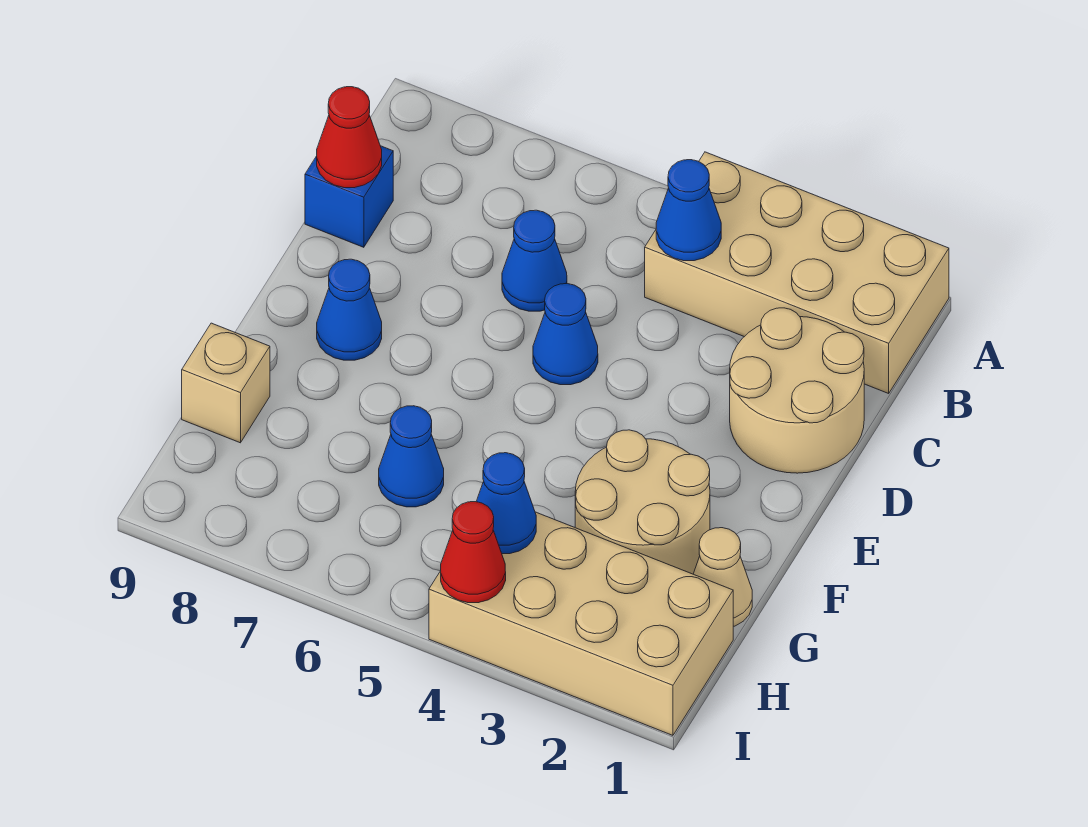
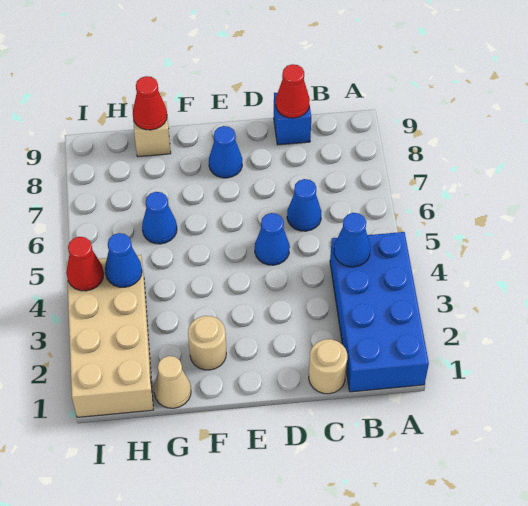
tan 2x4 brick [645,152,949,393] -> blue 2x4 brick [330,232,429,392]
tan 2x2 round brick [730,308,864,473] -> tan 1x1 round brick [309,339,347,394]
tan 2x2 round brick [575,430,710,574] -> tan 1x1 round brick [188,316,226,370]
none -> red 1x1 cone [133,76,167,130]

